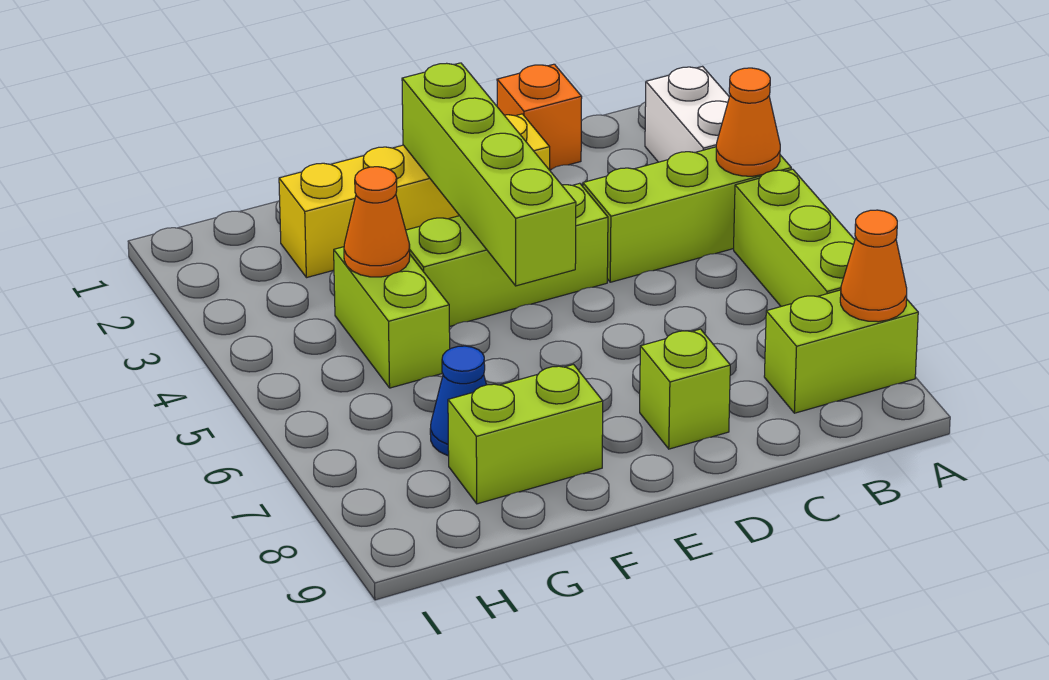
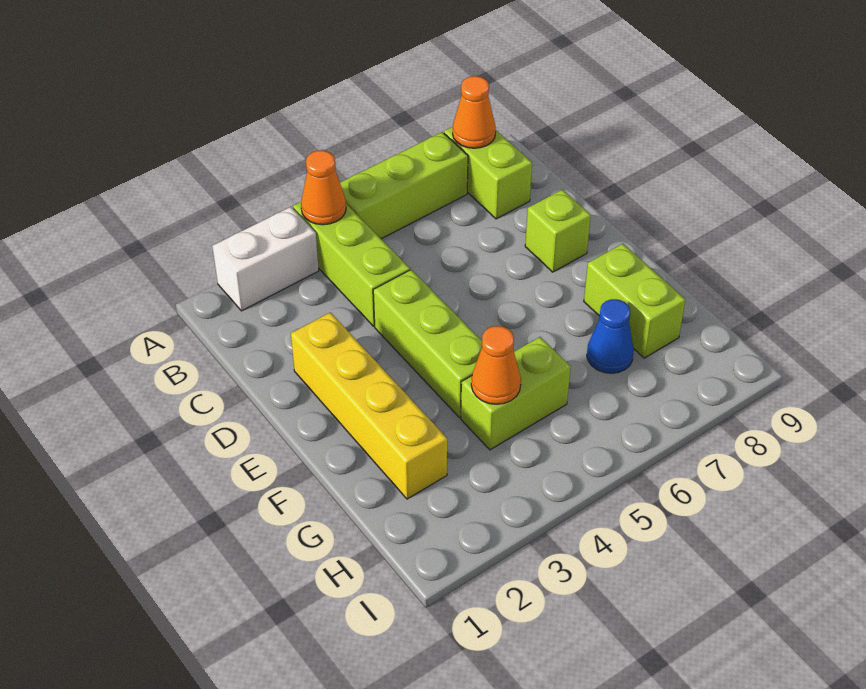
orange 1x1 brick [497,64,582,170] -> none
lime 1x4 brick [402,63,576,286] -> none

